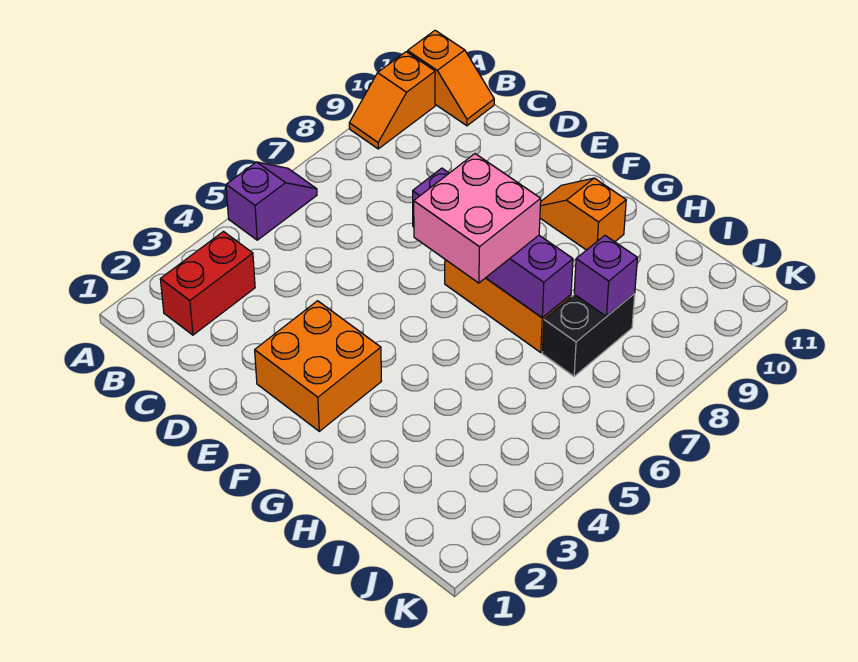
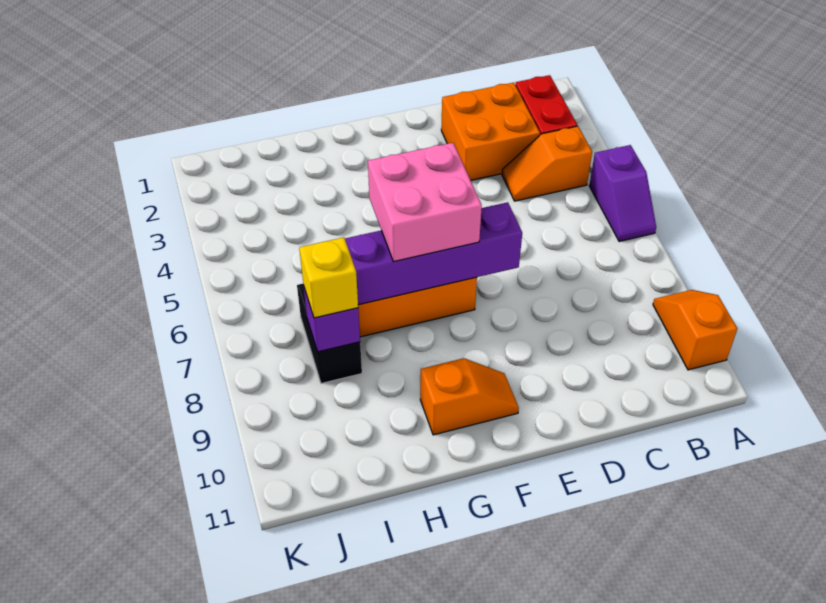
orange 1x2 slope [408,30,494,126] -> orange 1x2 slope moved to [502,126,592,201]
orange 2x2 brick [255,301,382,431] -> orange 2x2 brick moved to [441,83,540,180]
none -> yellow 1x1 brick [299,237,358,318]

